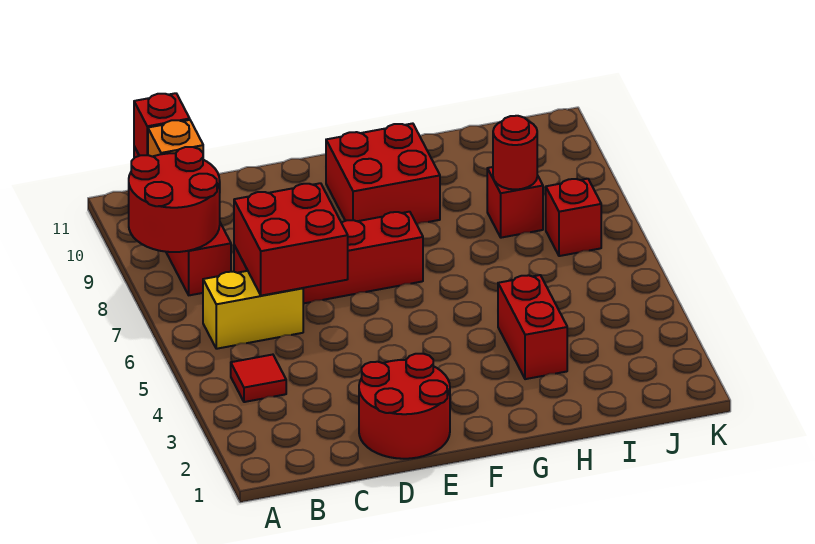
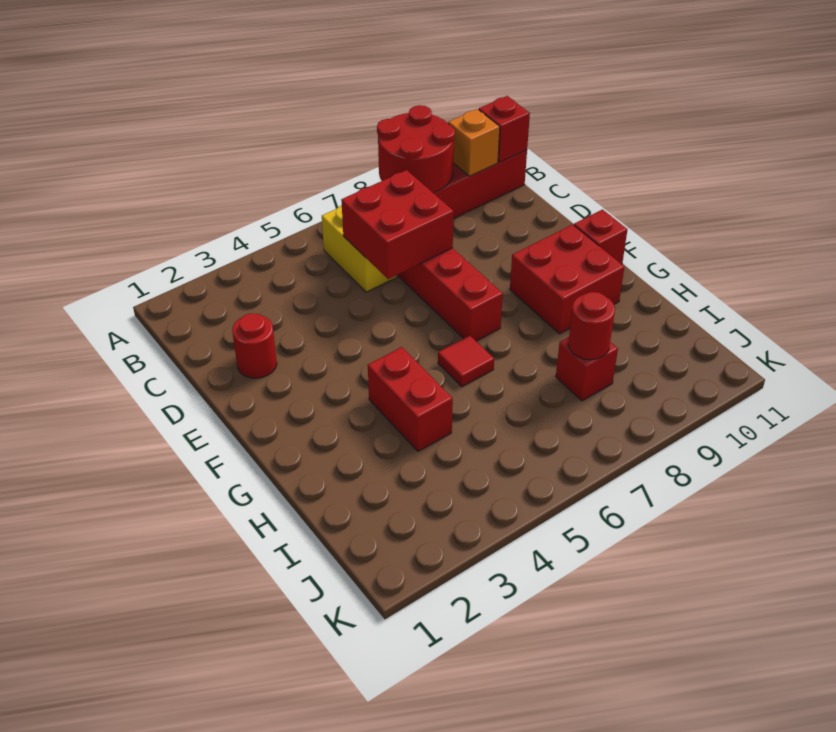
red 1x1 tile [231,355,286,402] -> red 1x1 tile moved to [438,336,494,387]
red 2x2 round brick [359,354,450,459] -> red 1x1 round brick [232,313,277,378]
red 1x2 brick [498,275,567,379] -> red 1x2 brick turned to [368,347,453,451]
red 1x1 brick [546,179,601,256] -> red 1x1 brick moved to [574,210,627,264]

